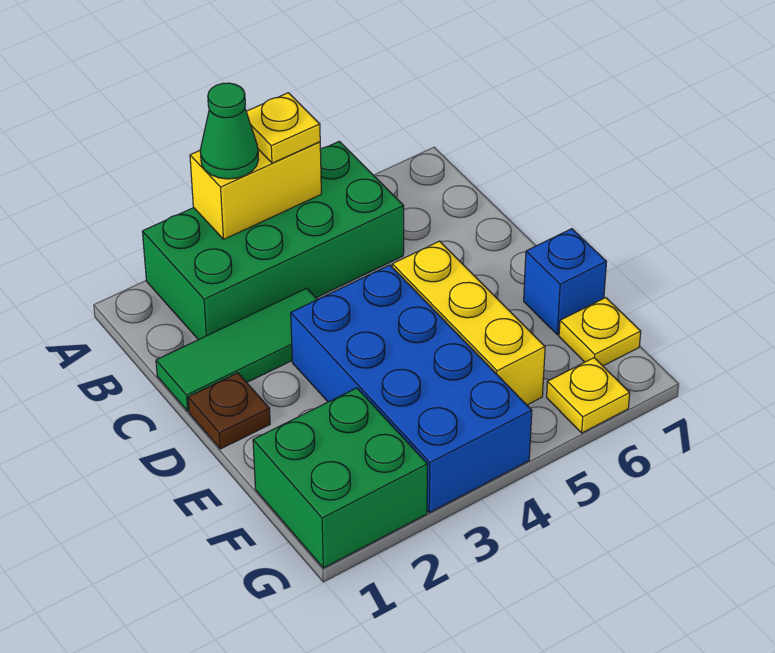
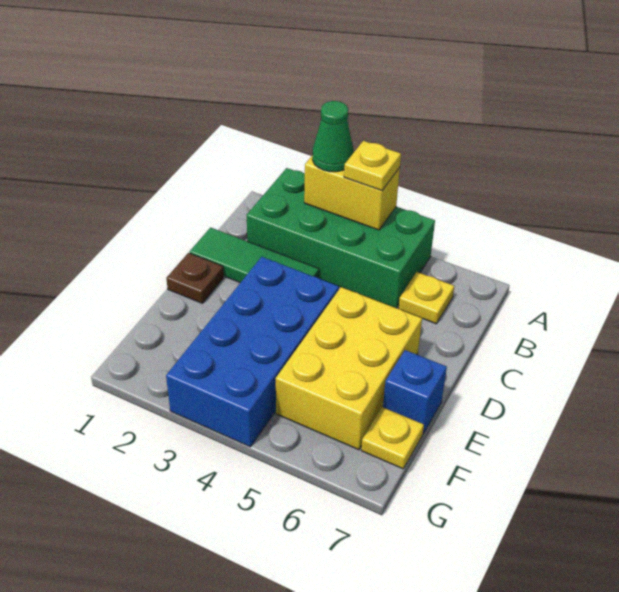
yellow 1x3 brick [392,241,545,405] -> yellow 2x3 brick [276,287,422,450]
green 2x2 brick [253,388,428,568] -> none
yellow 1x1 plate [547,358,630,433] -> yellow 1x1 plate moved to [399,272,454,324]

